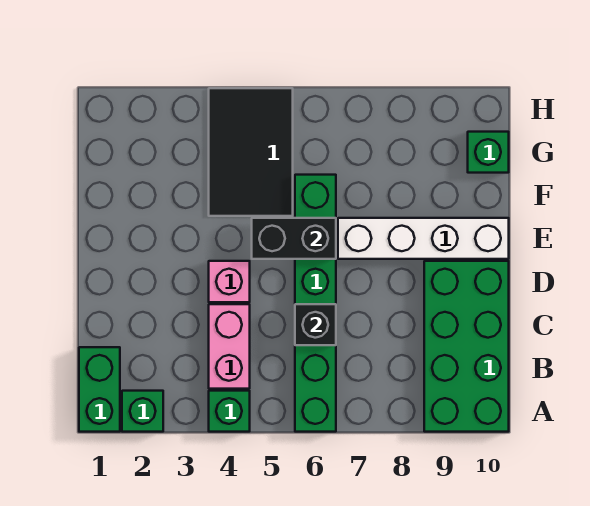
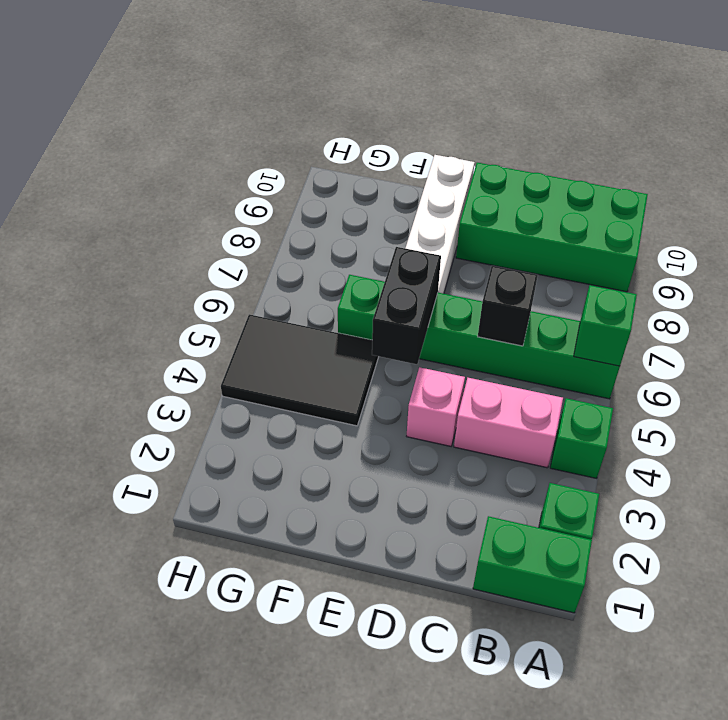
green 1x1 brick [468,132,509,173] -> green 1x1 brick moved to [574,285,637,366]

